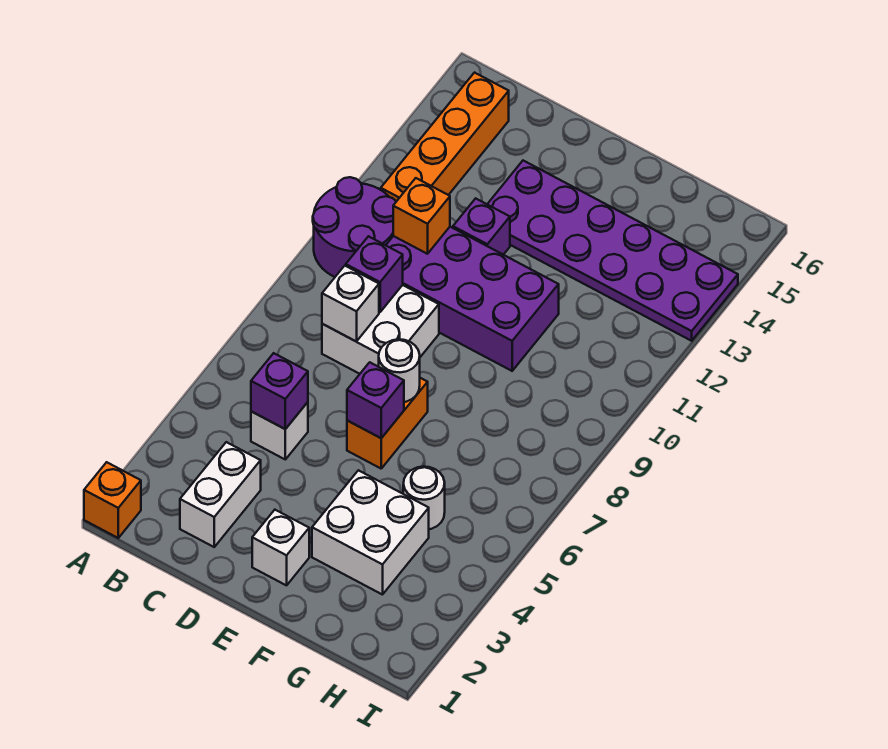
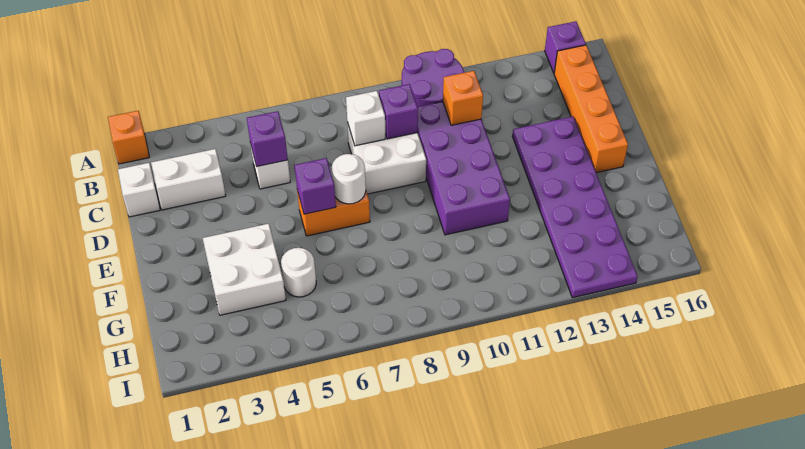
orange 1x4 brick [381,73,509,201] -> orange 1x4 brick turned to [554,45,628,173]
purple 1x1 brick [453,198,510,255] -> purple 1x1 brick moved to [545,21,586,73]
white 1x1 brick [252,510,309,585] -> white 1x1 brick moved to [118,163,160,217]

